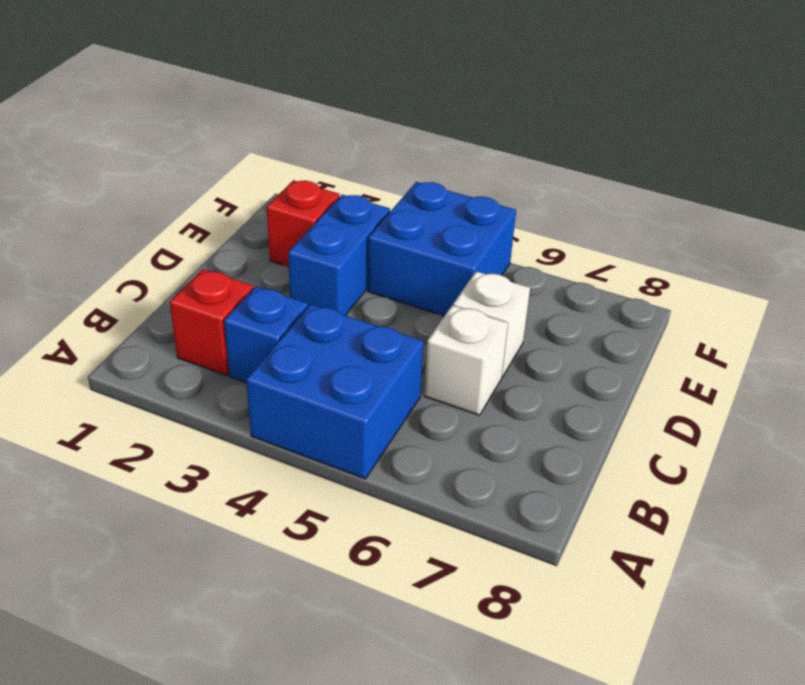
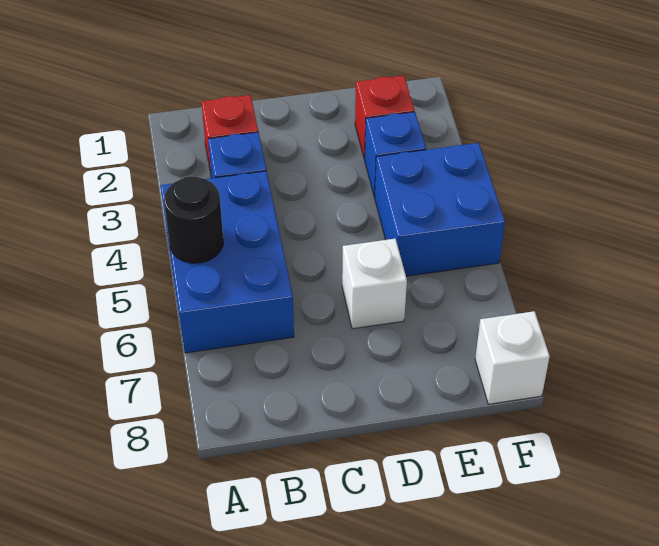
blue 2x2 brick [246,304,423,479] -> blue 2x3 brick [161,171,294,353]
none -> black 1x1 round brick [164,176,223,263]
white 1x1 brick [424,305,508,415] -> white 1x1 brick moved to [475,311,550,404]
blue 1x2 brick [288,195,390,316] -> blue 1x1 brick [365,112,426,197]

